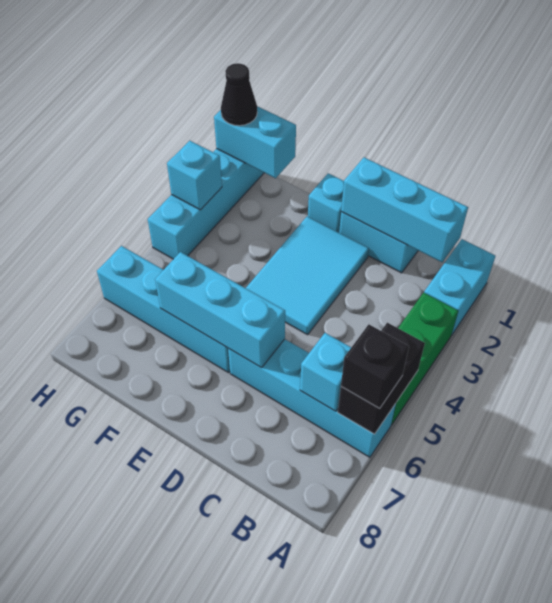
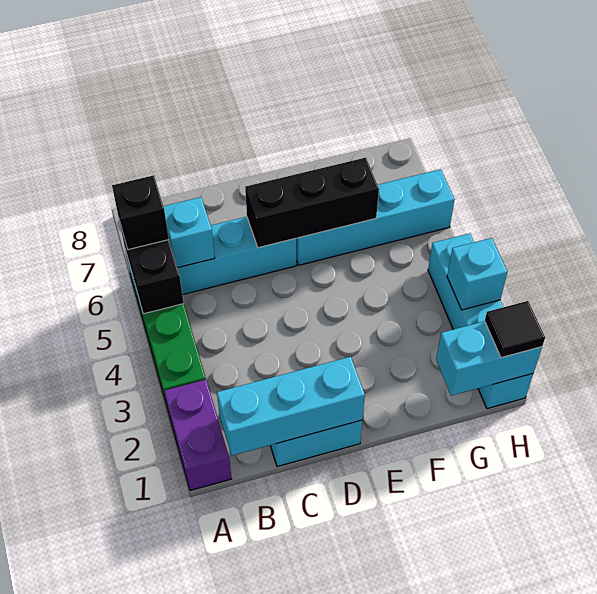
cyan 1x2 brick [424,239,495,335] -> purple 1x2 brick [164,380,232,491]
cyan 2x3 tile [246,216,369,335] -> none
cyan 1x3 brick [155,252,285,368] -> black 1x3 brick [245,158,379,248]
cyan 1x1 brick [308,173,344,233] -> none
black 1x1 cone [221,63,257,126] -> black 1x1 tile [485,301,545,358]

